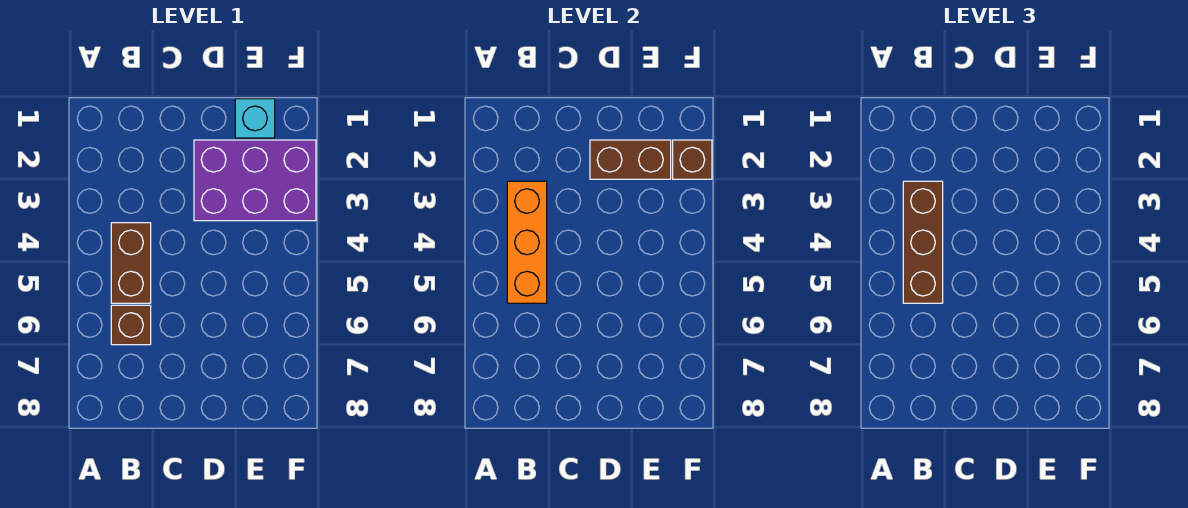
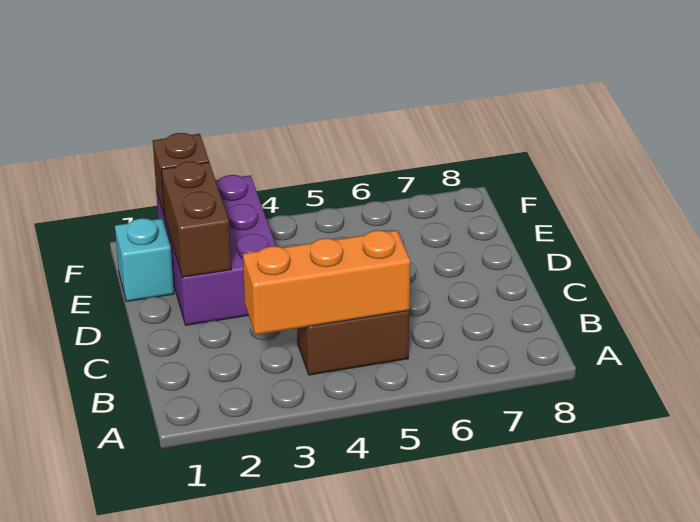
brown 1x3 brick [903,181,943,303] -> none
brown 1x1 brick [111,305,151,345] -> none

